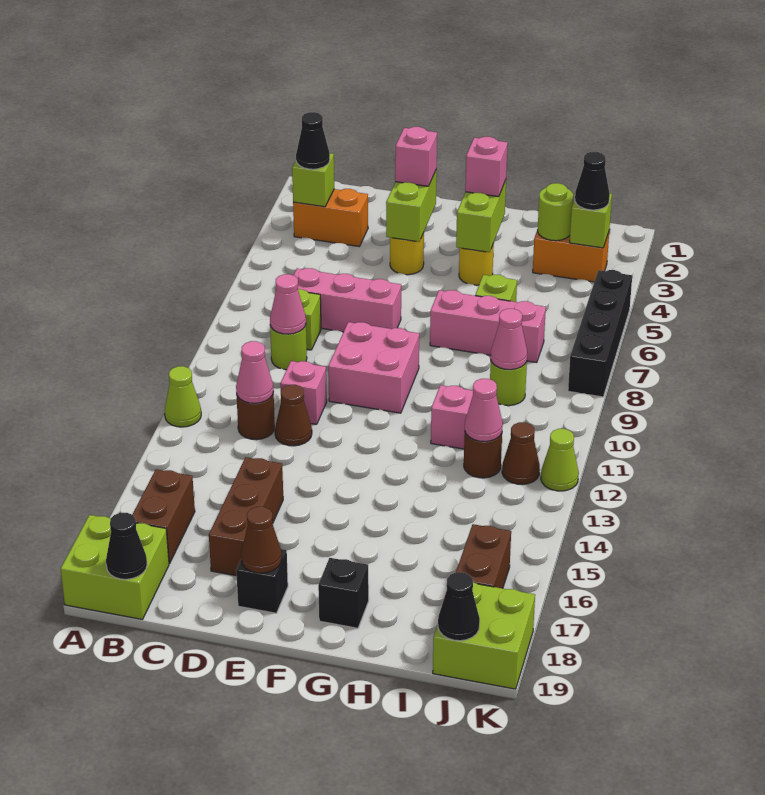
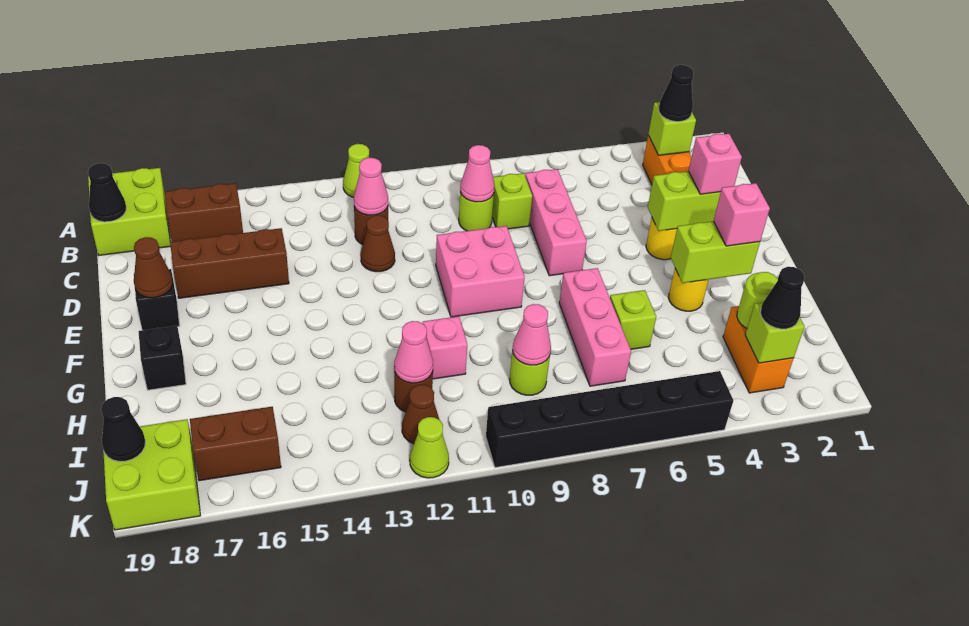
pink 1x1 brick [280,361,327,424] -> none
black 1x4 brick [568,270,632,397] -> black 1x6 brick [486,371,733,468]

